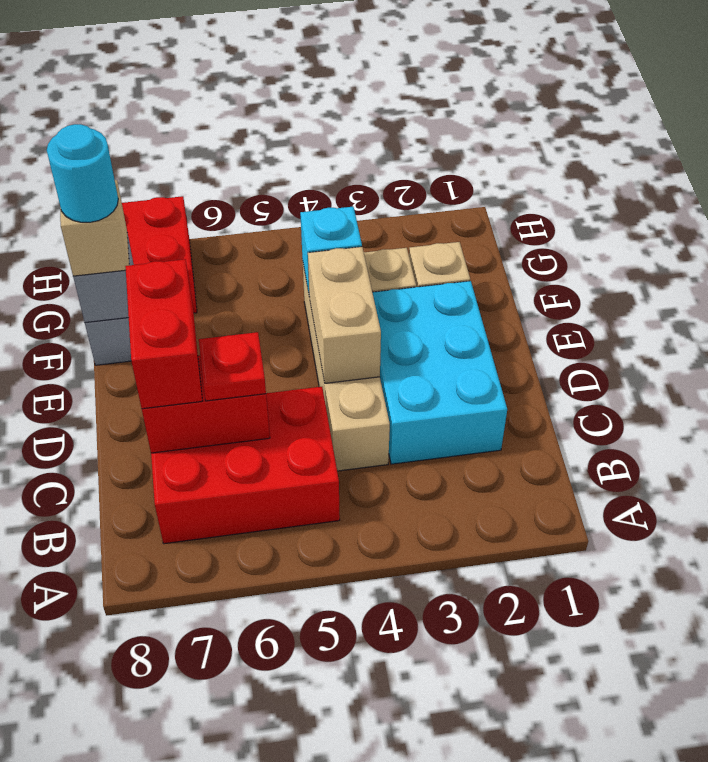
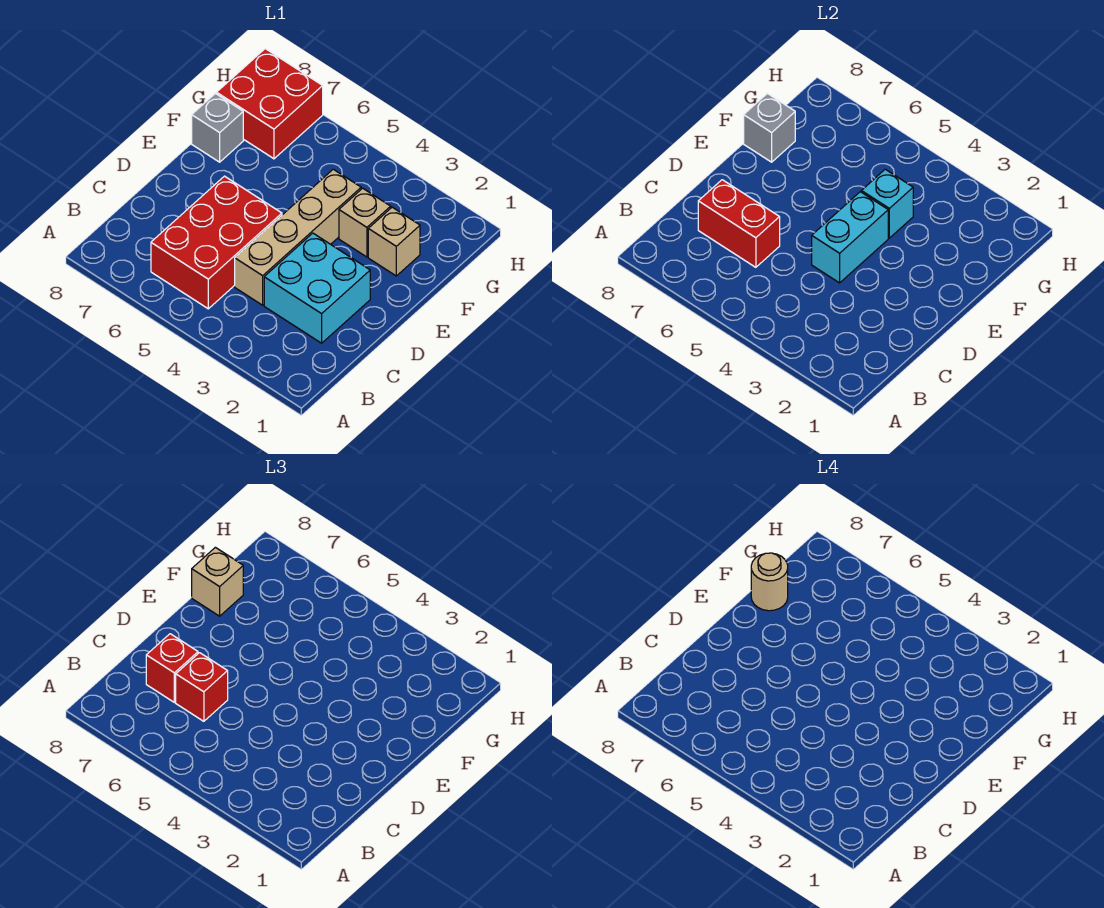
red 2x3 brick [151,387,340,544] -> red 2x3 brick turned to [151,176,282,309]
cyan 2x3 brick [372,281,507,464] -> cyan 2x2 brick [264,233,370,343]
red 1x1 plate [199,332,266,401] -> red 1x1 brick [176,653,228,721]
red 1x2 brick [125,259,202,409] -> red 1x1 brick [146,634,198,702]
tan 1x2 brick [308,247,381,383] -> cyan 1x2 brick [812,192,888,283]
cyan 1x1 round brick [47,124,118,222] -> tan 1x1 round brick [751,553,788,611]

